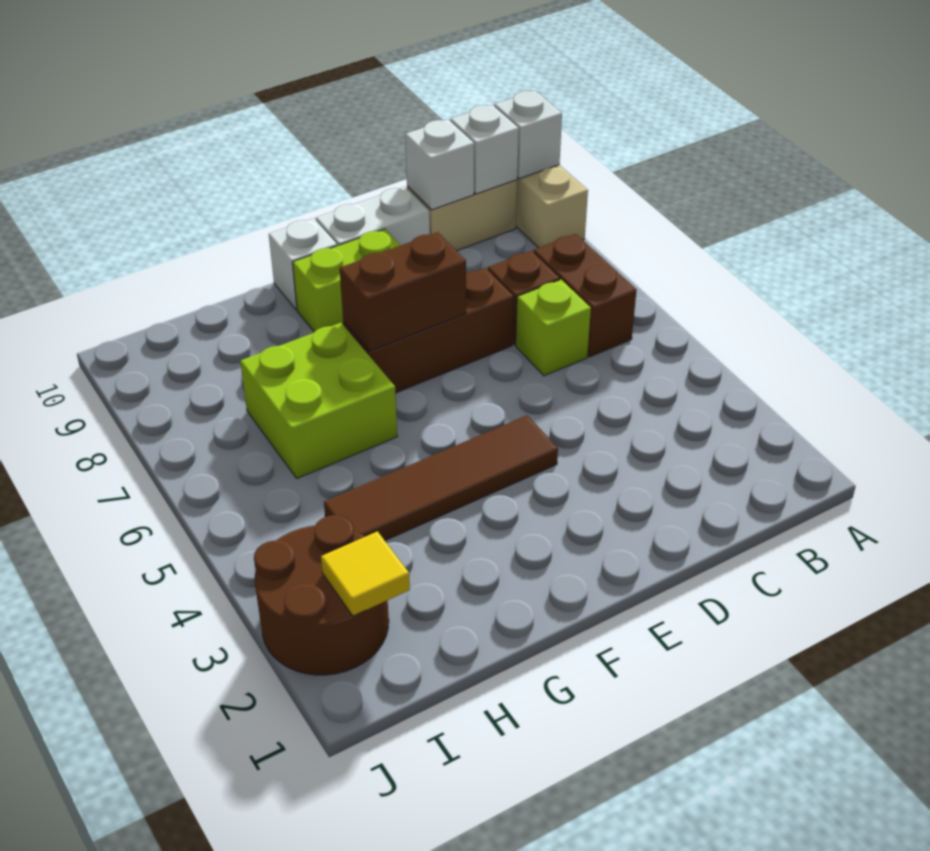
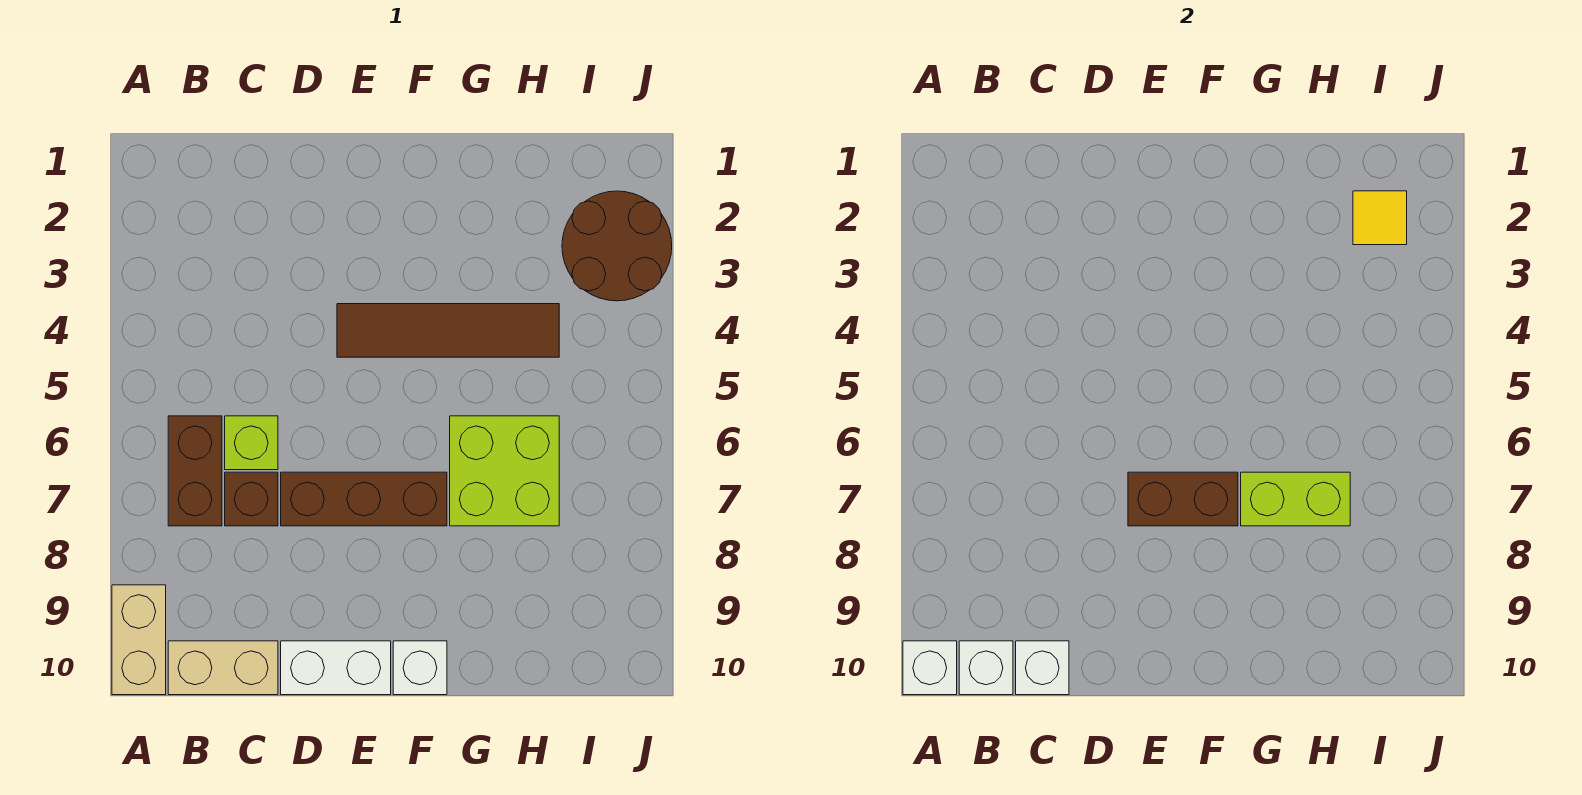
lime 1x2 brick [293,229,400,332] -> lime 1x2 brick moved to [1241,472,1350,526]

